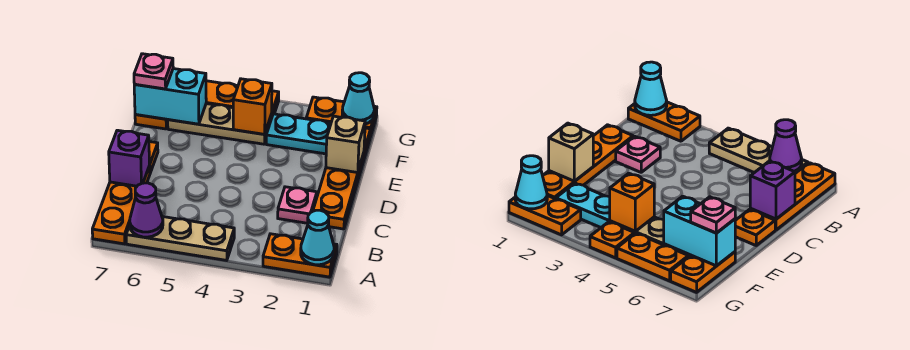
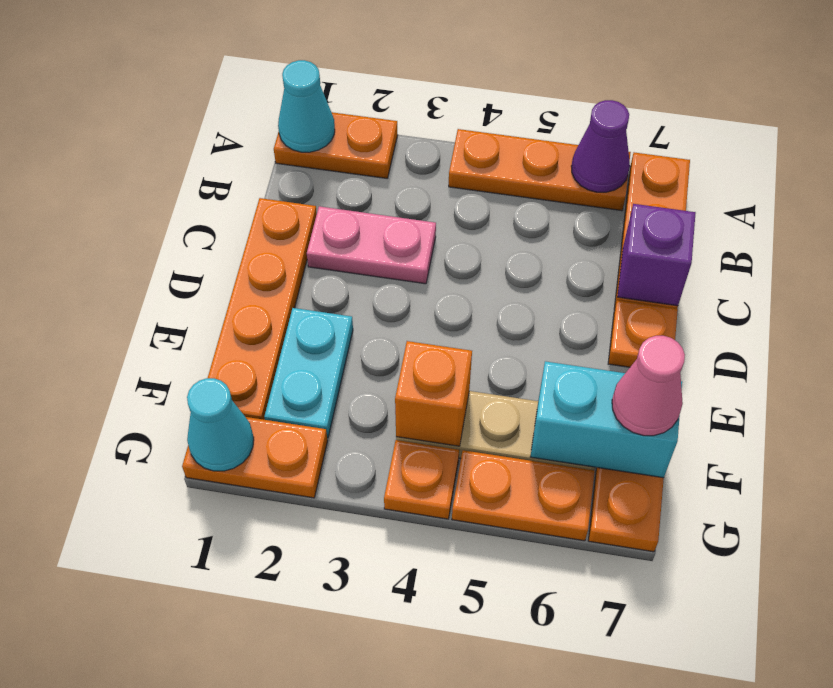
tan 1x3 plate [126,217,234,260] -> orange 1x3 plate [449,129,631,211]
pink 1x1 plate [278,187,317,223] -> pink 1x2 plate [307,206,436,284]
tan 1x1 brick [326,116,365,173] -> none
cyan 1x2 plate [266,114,331,154] -> cyan 1x2 plate turned to [264,308,353,438]
pink 1x1 plate [134,54,173,89] -> pink 1x1 cone [612,336,685,436]

